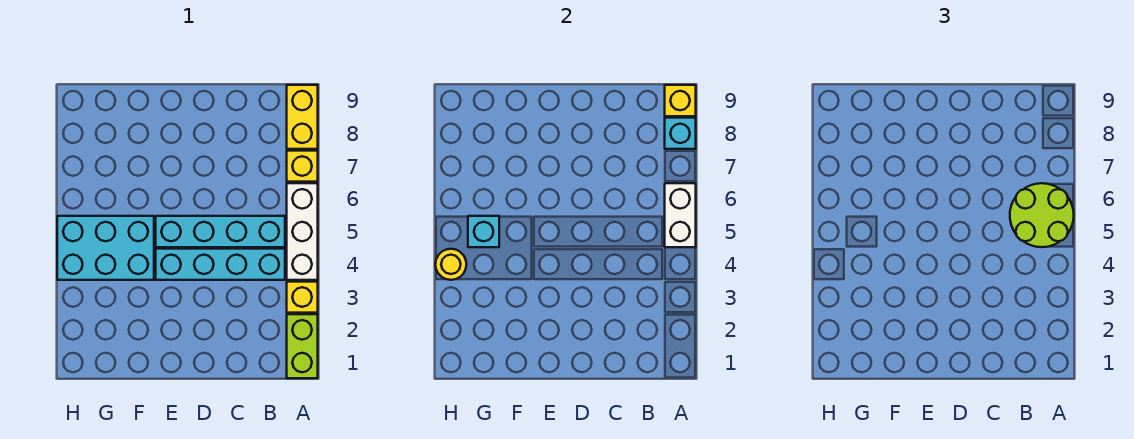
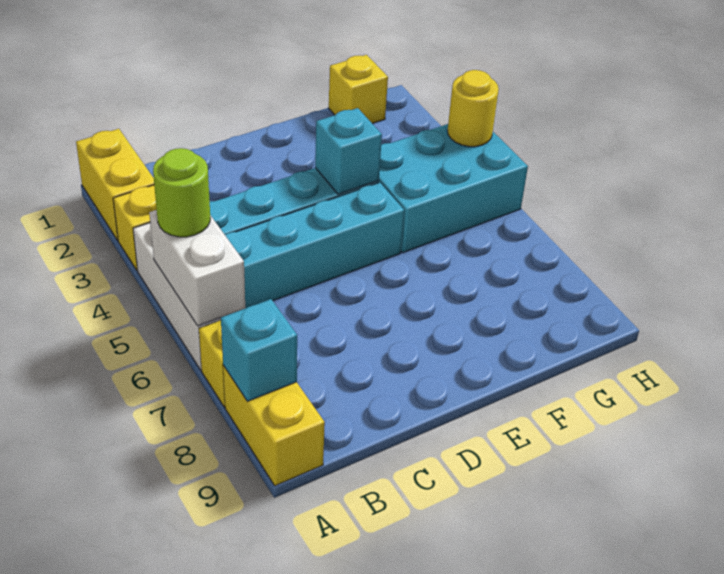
lime 1x2 brick [287,314,318,378] -> yellow 1x2 brick [76,129,154,240]
lime 2x2 round brick [1010,183,1074,247] -> lime 1x1 round brick [153,148,210,237]
yellow 1x1 brick [665,85,696,116] -> yellow 1x1 brick moved to [329,55,388,124]
cyan 1x1 brick [468,216,499,247] -> cyan 1x1 brick moved to [315,108,382,194]

